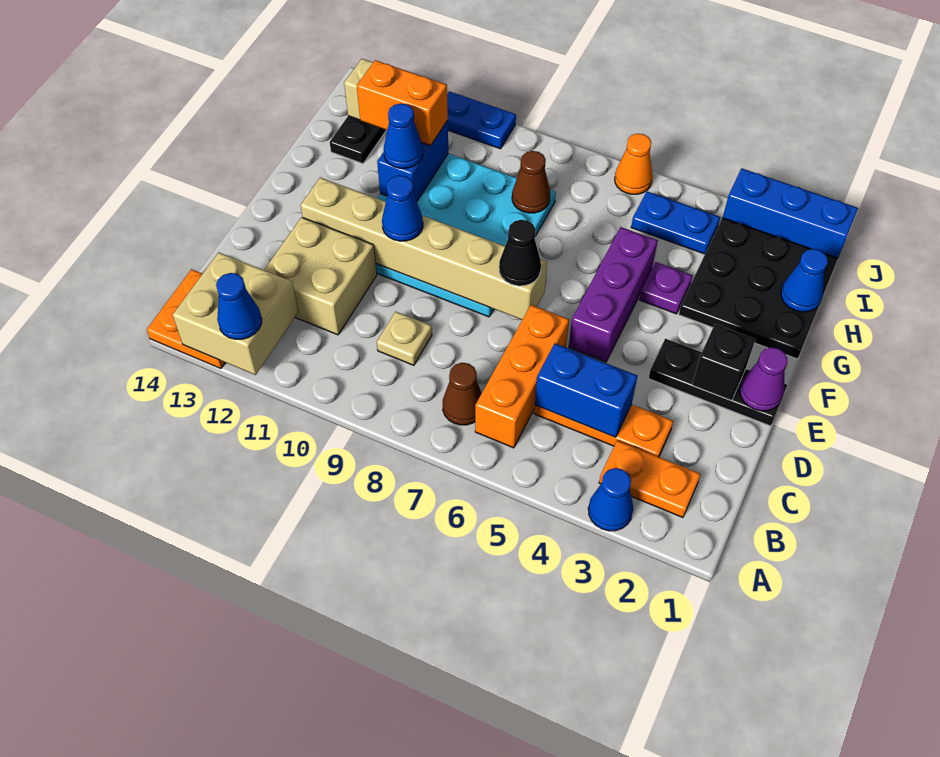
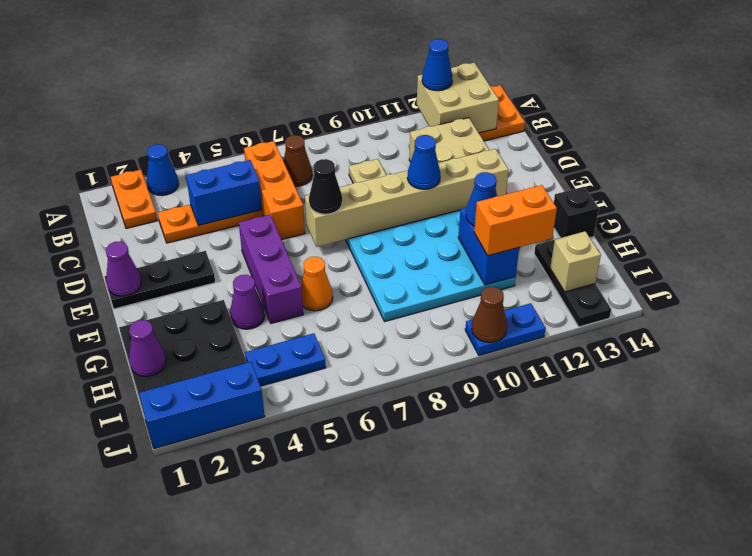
orange 1x2 plate [599,440,701,518] -> orange 1x2 plate turned to [111,170,157,228]
black 1x1 brick [692,324,756,401] -> black 1x1 brick moved to [554,187,599,238]
purple 1x1 plate [640,262,692,314] -> purple 1x1 cone [230,275,265,329]
blue 1x1 cone [781,249,828,312] -> purple 1x1 cone [129,320,166,377]
brown 1x1 cone [512,151,550,213] -> brown 1x1 cone moved to [472,287,507,343]
orange 1x1 cone [615,134,653,194] -> orange 1x1 cone moved to [301,257,333,311]

